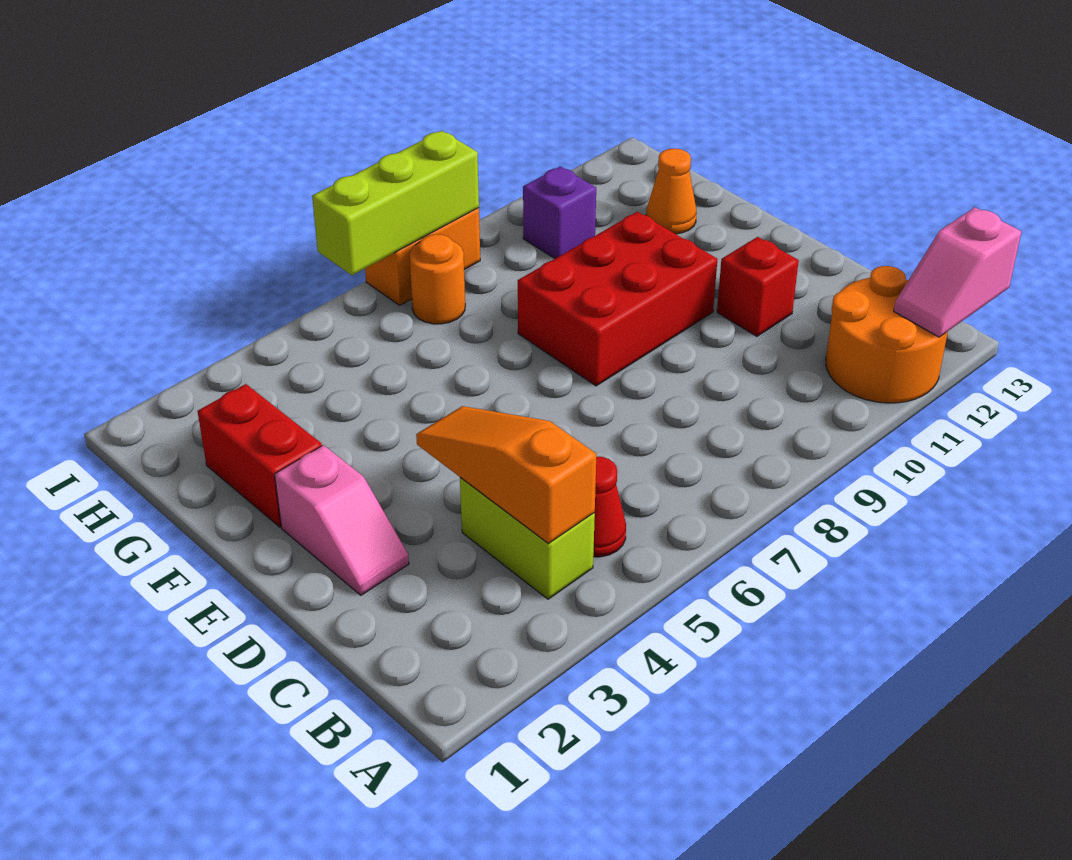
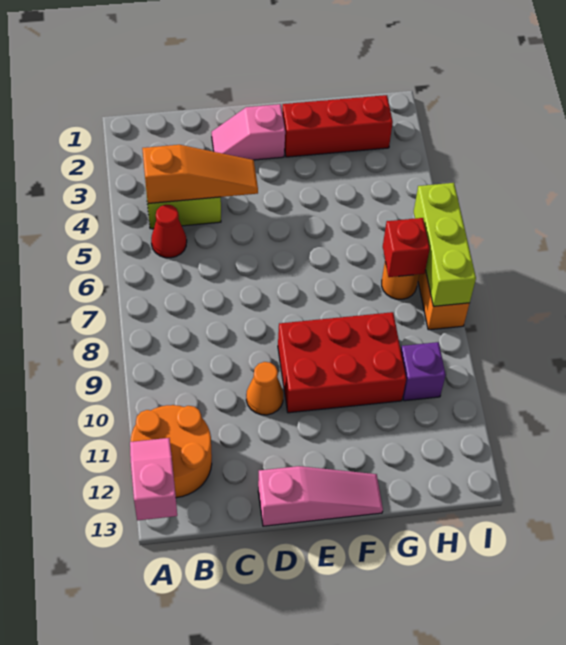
red 1x1 brick [717,237,799,336] -> red 1x1 brick moved to [383,218,430,277]
none -> pink 1x3 slope [258,466,383,526]
red 2x3 brick [518,212,717,386] -> red 2x3 brick turned to [278,312,406,413]
red 1x2 brick [197,384,322,527] -> red 1x3 brick [282,95,393,157]
orange 1x1 cone [646,149,697,234] -> orange 1x1 cone moved to [246,362,283,415]

